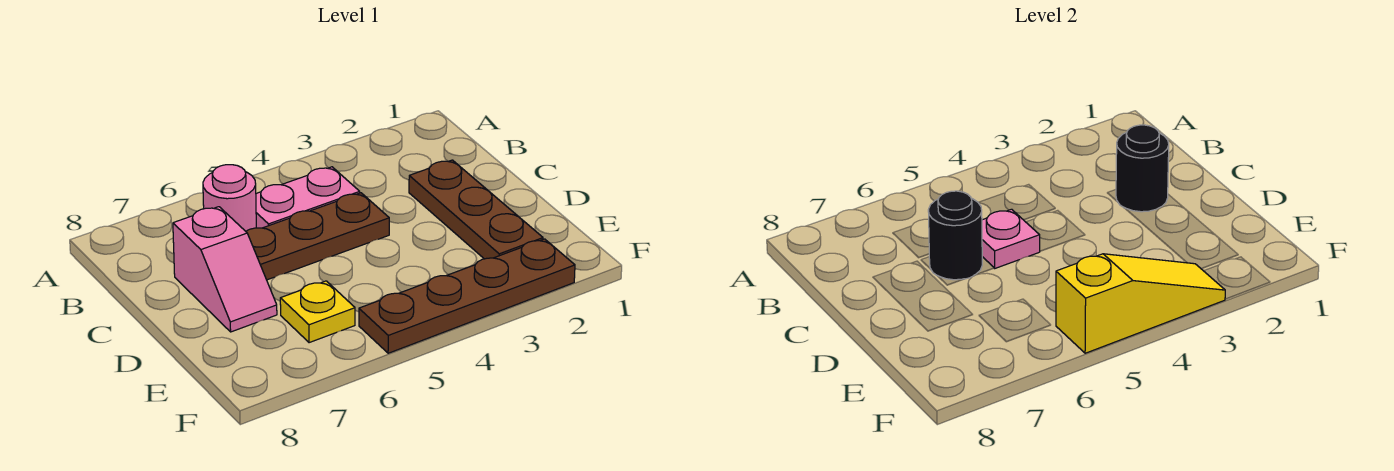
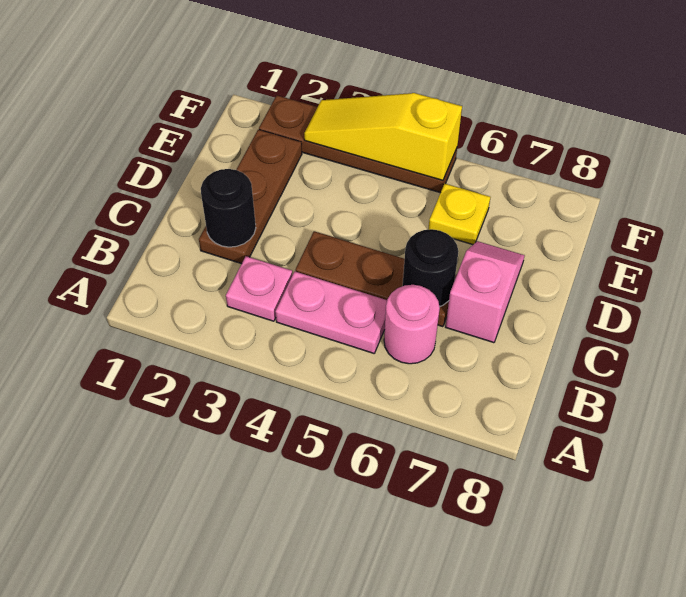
pink 1x1 plate [982,209,1040,268] -> pink 1x1 plate moved to [226,256,292,321]

